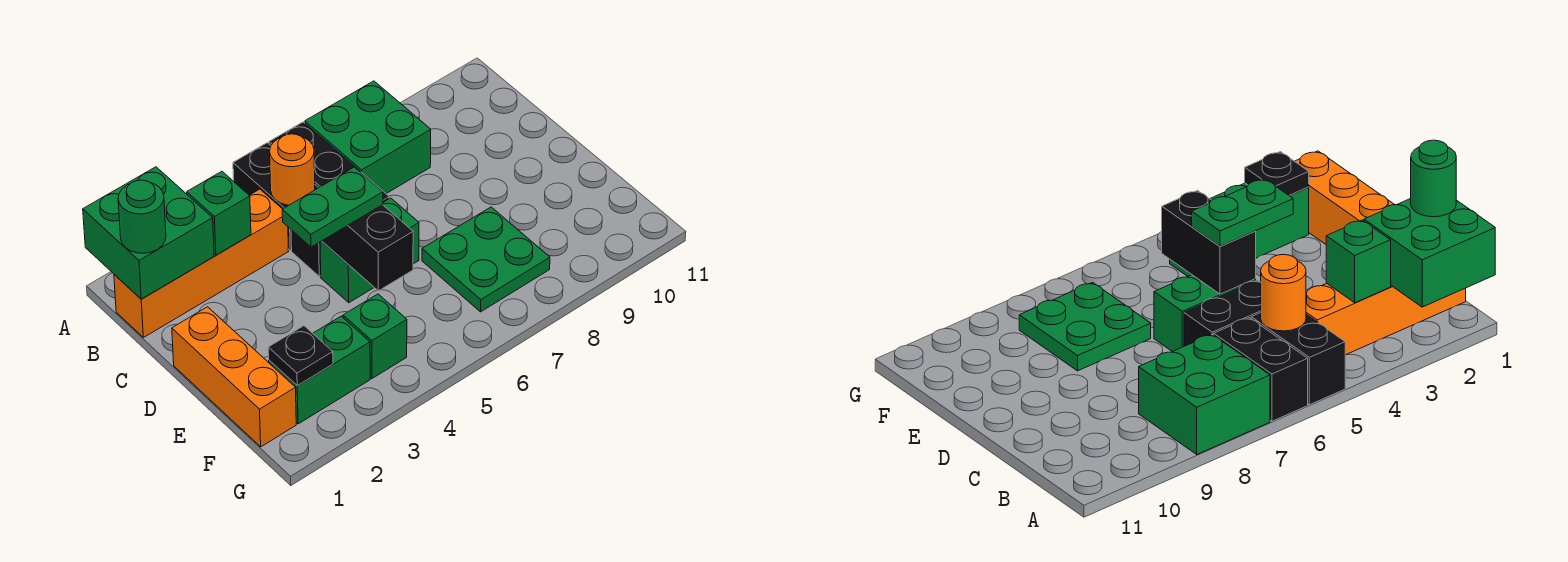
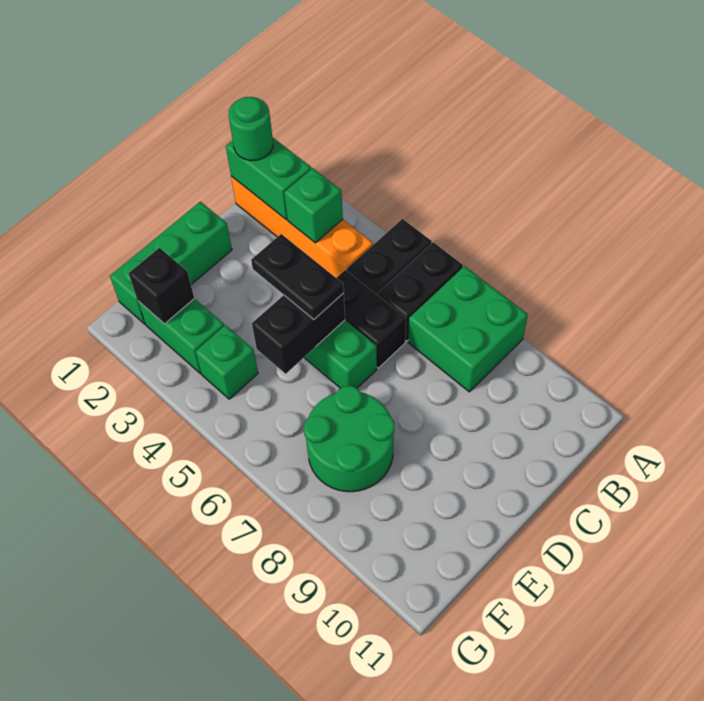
green 2x2 brick [83,167,214,299] -> green 1x2 brick [226,138,311,220]
orange 1x1 round brick [270,134,315,205] -> none
orange 1x3 brick [172,307,296,447] -> green 1x3 brick [110,202,232,324]
green 1x2 plate [282,167,383,247] -> black 1x2 plate [251,234,344,319]
green 2x2 plate [422,207,550,312] -> green 2x2 round brick [304,386,394,492]
black 1x1 plate [268,326,333,385] -> black 1x1 brick [129,248,194,324]

